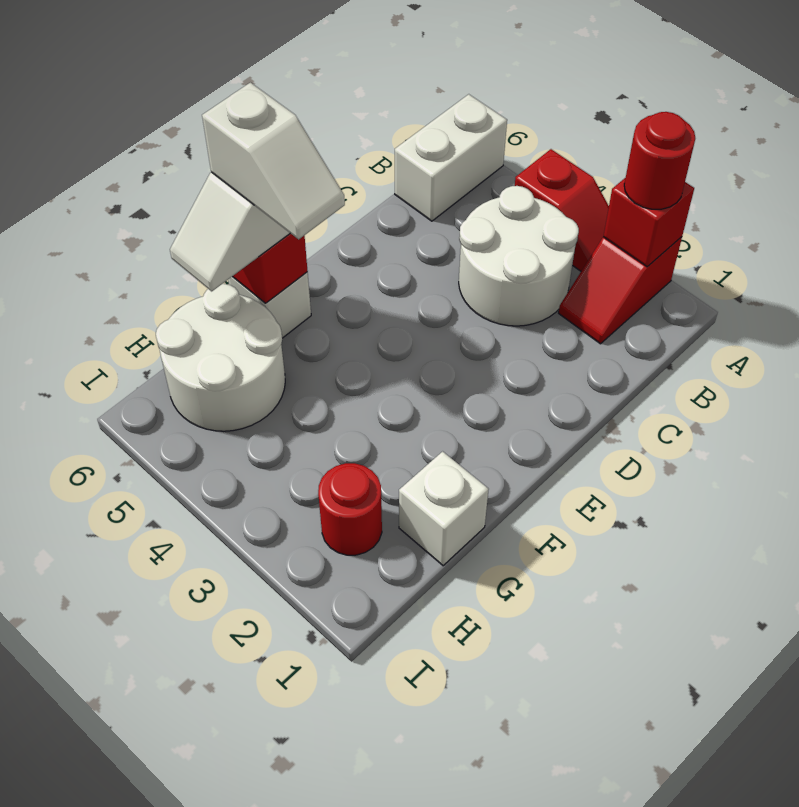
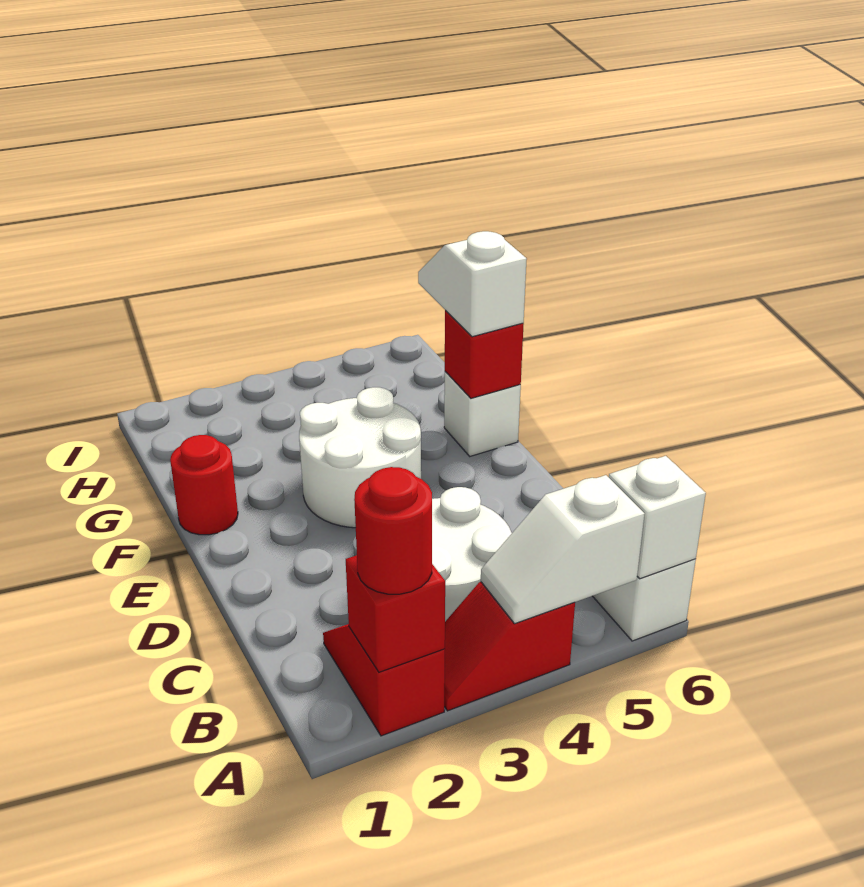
white 1x2 slope [202,82,345,239] -> white 1x2 slope moved to [481,475,644,624]
white 1x1 brick [399,451,489,566] -> white 1x1 brick moved to [609,456,706,579]
white 2x2 round brick [156,284,285,431] -> white 2x2 round brick moved to [299,387,421,528]
red 1x1 round brick [318,463,382,555] -> red 1x1 round brick moved to [170,435,238,535]

